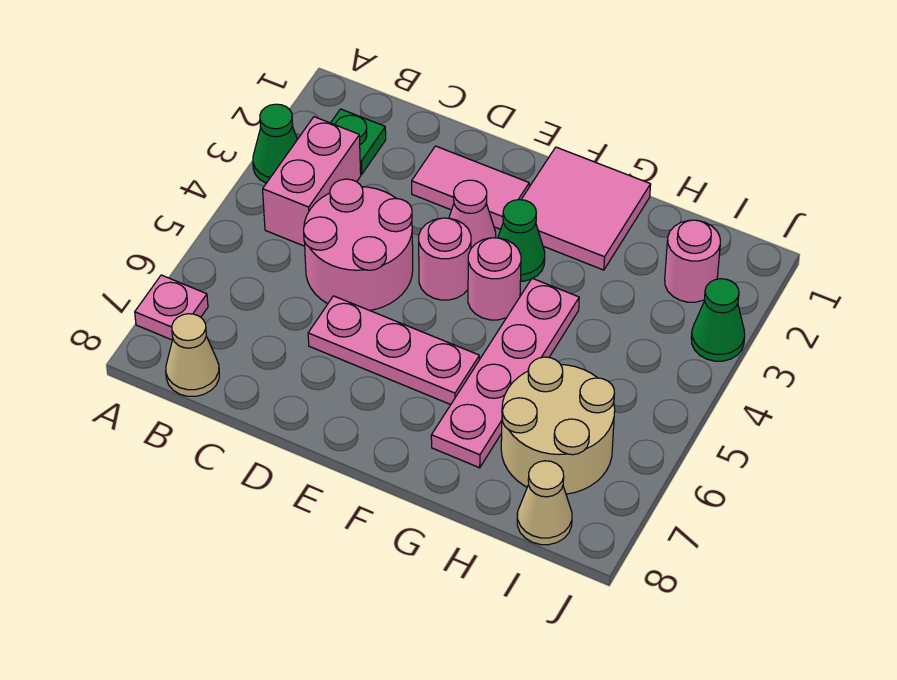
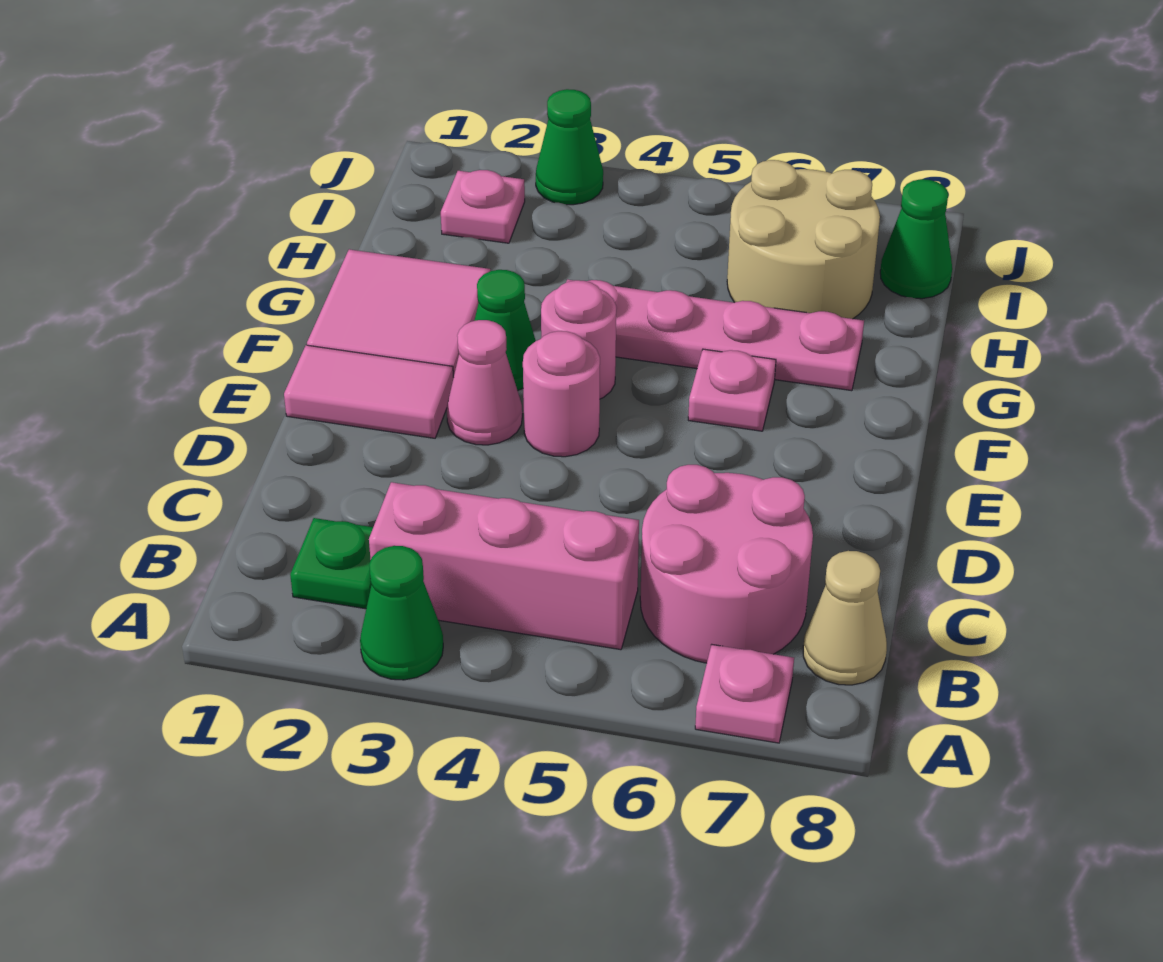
pink 1x2 brick [263,117,361,246] -> pink 1x3 brick [369,482,639,650]
pink 2x2 round brick [304,179,413,311] -> pink 2x2 round brick moved to [640,465,813,663]
pink 1x2 tile [412,146,529,229] -> pink 1x2 tile turned to [284,345,454,438]
pink 1x3 plate [308,296,479,405] -> pink 1x1 plate [688,349,776,431]
pink 1x1 round brick [665,220,720,302] -> pink 1x1 plate [441,170,525,243]
tan 1x1 cone [517,461,572,545] -> green 1x1 cone [880,179,952,299]

